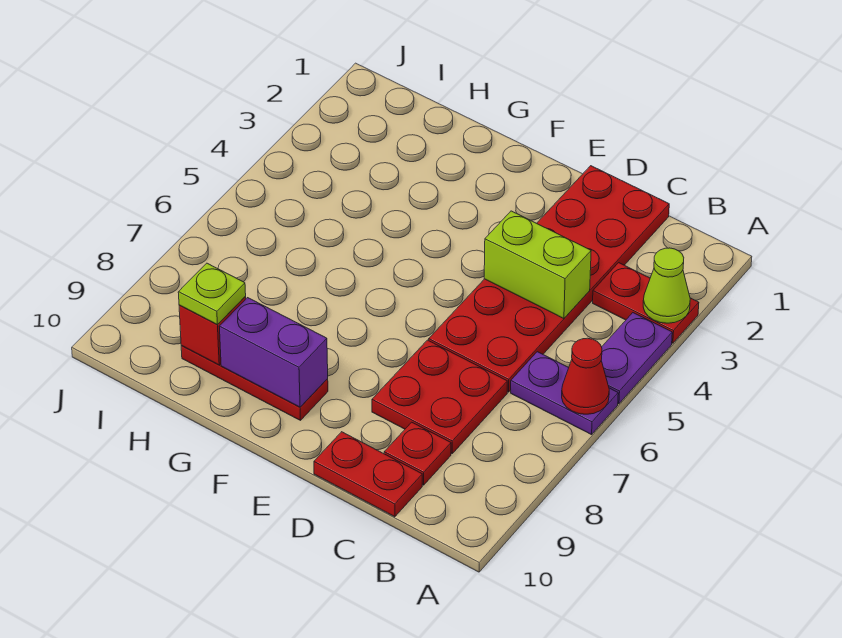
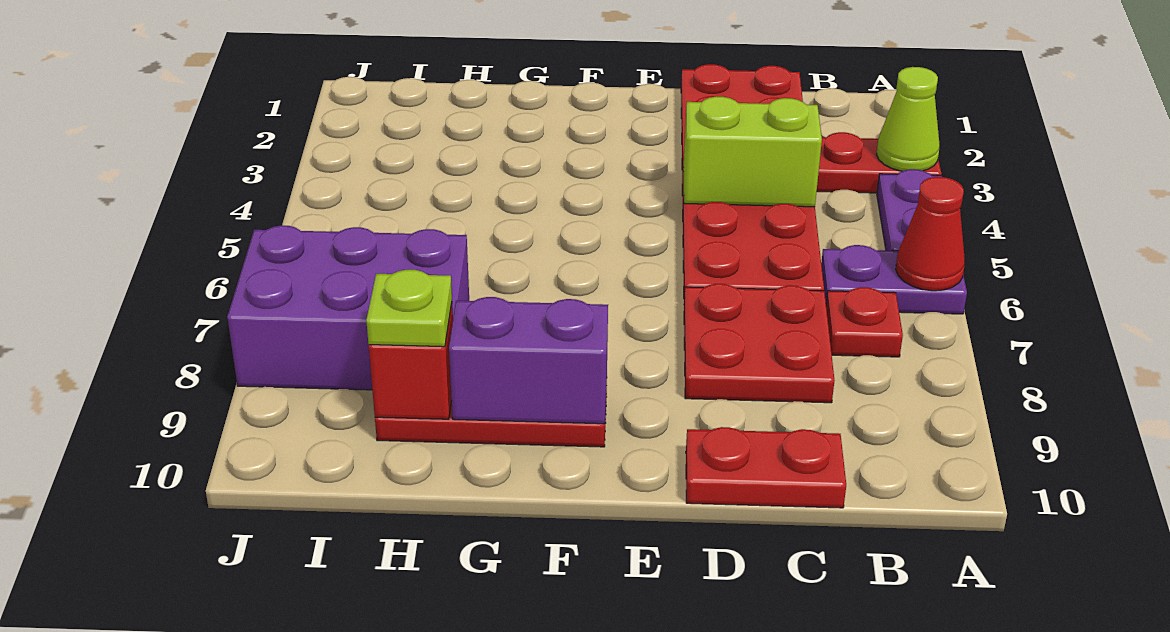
red 1x1 plate [384,422,451,485] -> red 1x1 plate moved to [826,287,903,357]
none -> purple 2x3 brick [227,225,469,390]

